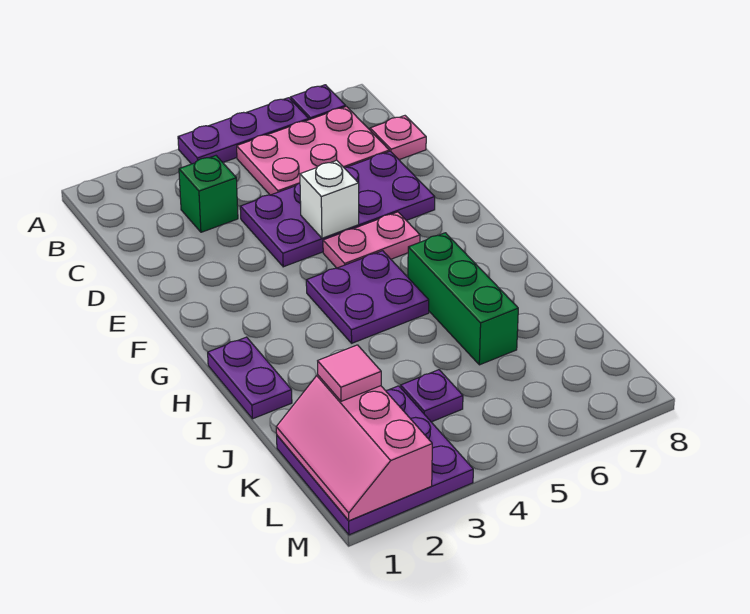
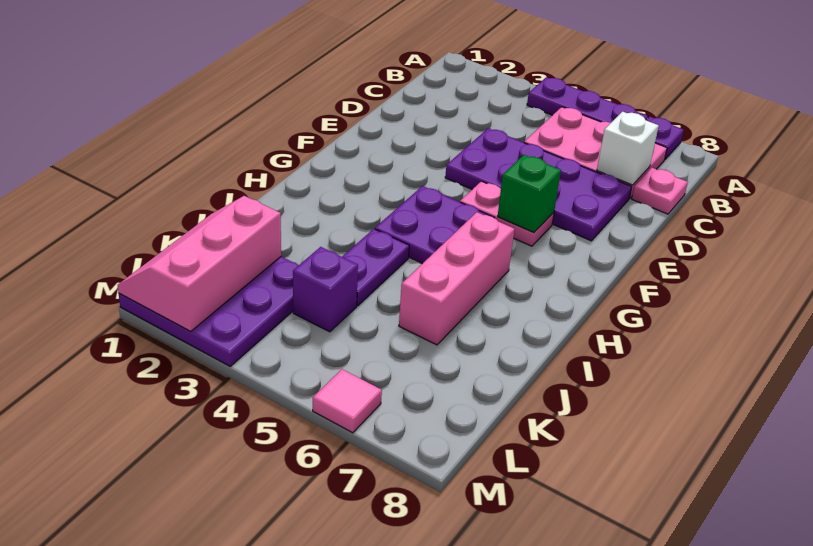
green 1x1 brick [179,156,238,232] -> green 1x1 brick moved to [498,155,561,232]
white 1x1 brick [300,160,359,238] -> white 1x1 brick moved to [597,112,659,185]
purple 1x2 plate [208,337,292,419] -> purple 1x2 plate moved to [342,229,409,306]
green 1x3 brick [408,233,518,365] -> pink 1x3 brick [399,212,514,345]
pink 1x1 tile [318,345,381,401] -> pink 1x1 tile moved to [313,369,382,433]
purple 1x1 plate [401,370,463,422] -> purple 1x1 brick [293,247,358,332]

